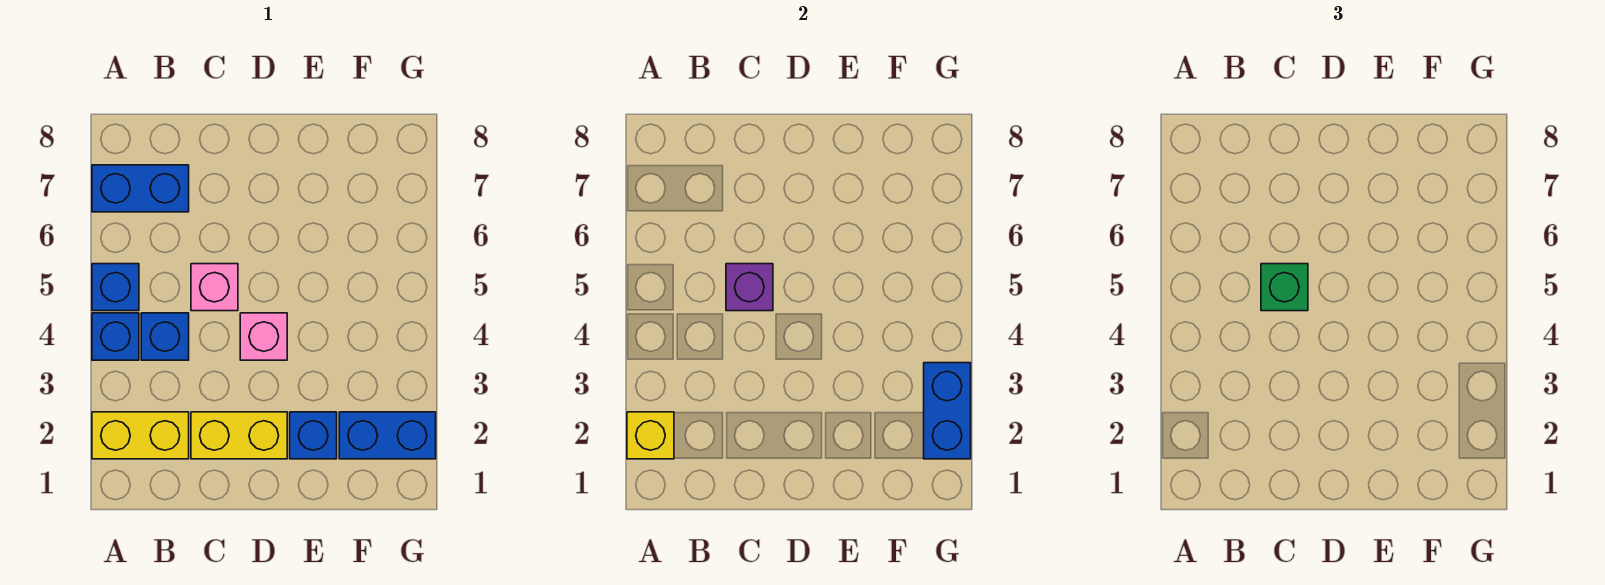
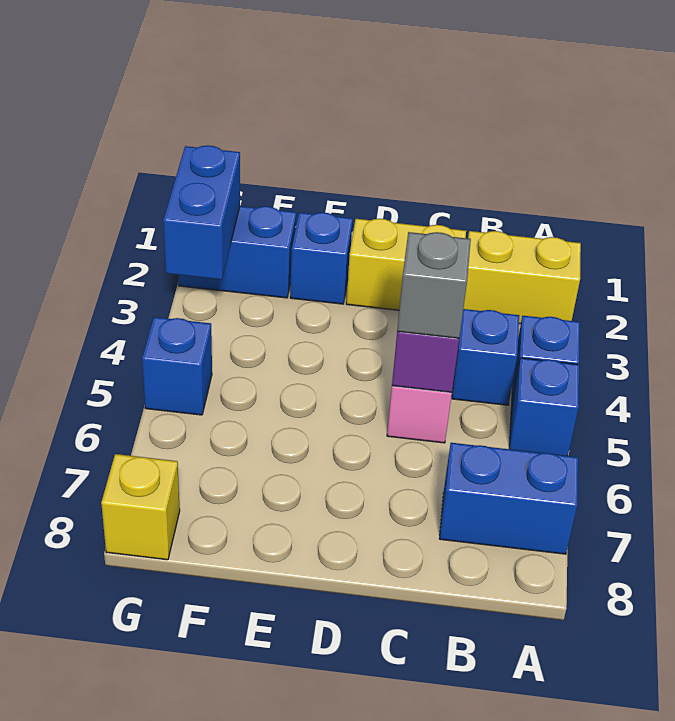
yellow 1x1 brick [627,412,674,459] -> yellow 1x1 brick moved to [101,454,180,560]
green 1x1 brick [1261,264,1308,311] -> grey 1x1 brick [397,232,471,338]
pink 1x1 brick [240,313,287,360] -> none
none -> blue 1x1 brick [142,317,212,415]

